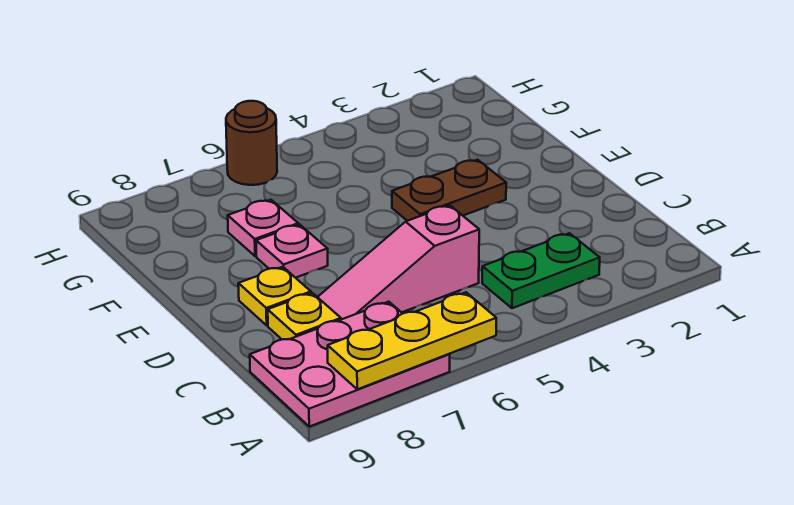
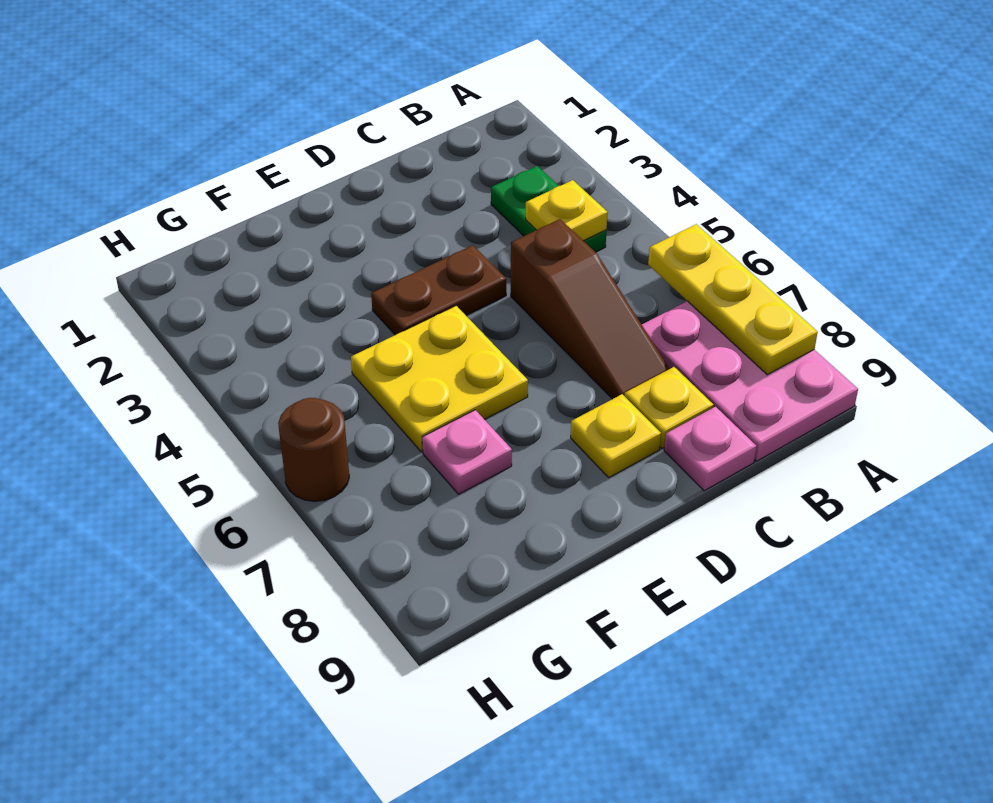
none -> yellow 1x1 plate [526,180,608,241]
pink 1x3 slope [318,205,479,320] -> brown 1x3 slope [511,219,669,399]
brown 1x2 plate [392,160,506,221] -> brown 1x2 plate turned to [371,245,506,335]
none -> yellow 2x2 plate [351,306,528,452]
pink 1x1 plate [256,224,328,278] -> pink 1x1 plate moved to [664,407,756,491]

